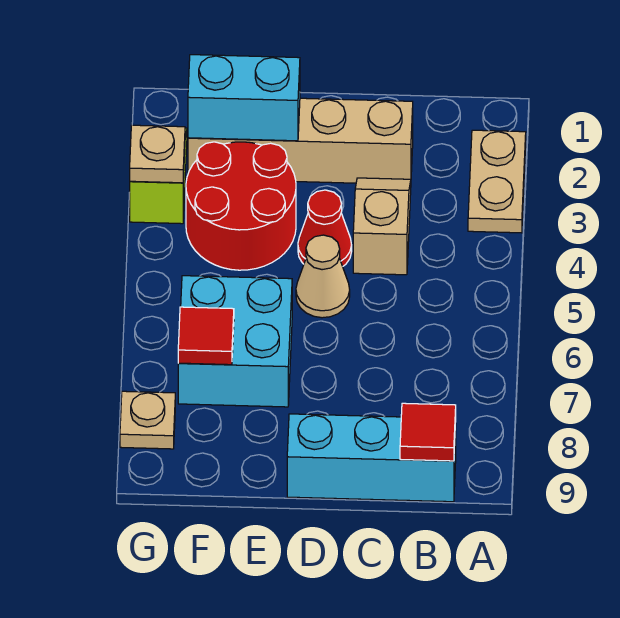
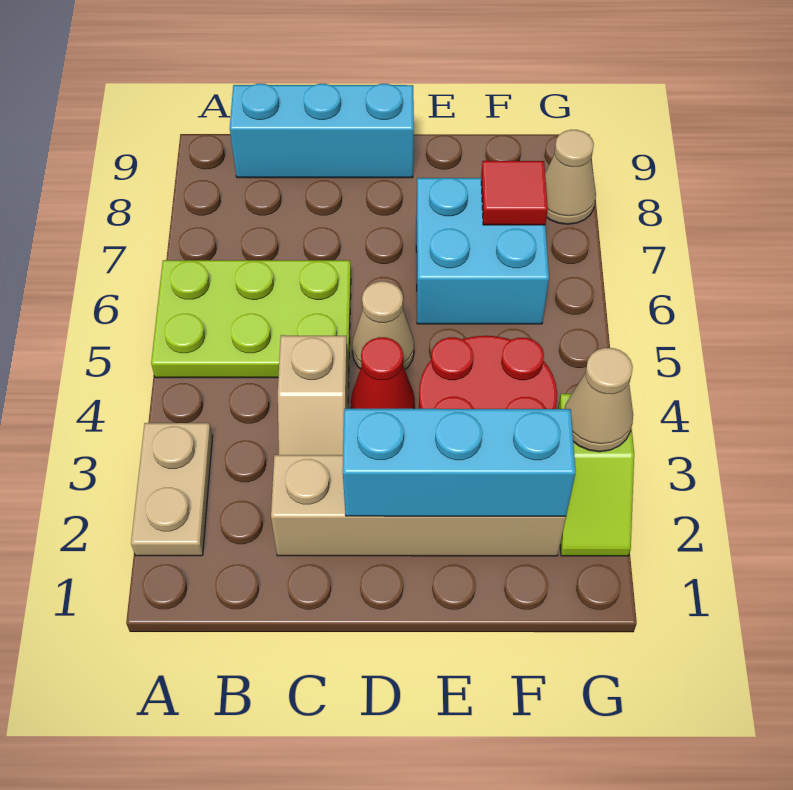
none -> lime 2x3 plate [151,260,351,378]
red 1x1 tile [400,403,456,461] -> none
cyan 1x2 brick [188,55,300,141] -> cyan 1x3 brick [343,409,576,516]
tan 1x1 plate [130,125,185,183] -> tan 1x1 cone [565,348,633,452]
tan 1x1 plate [120,391,175,449] -> tan 1x1 cone [545,130,596,224]

